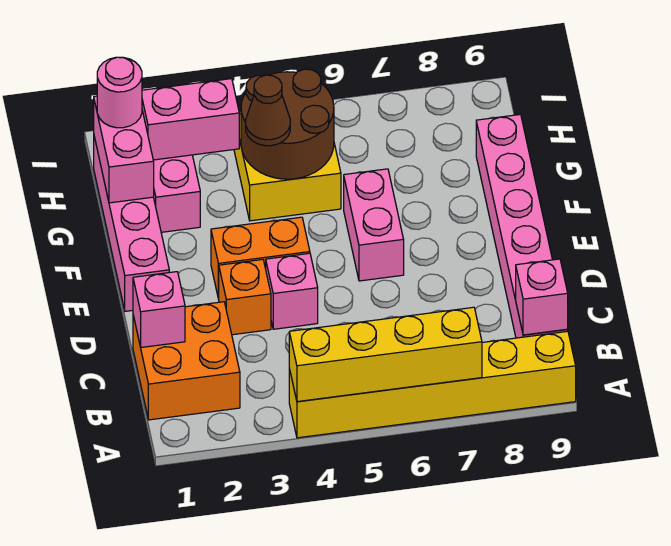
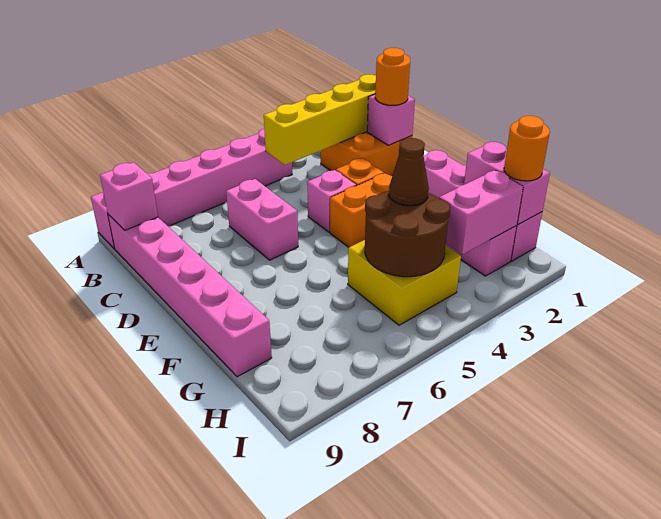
yellow 1x6 brick [289,331,576,438] -> pink 1x6 brick [91,129,292,249]
yellow 1x4 brick [289,307,482,402] -> yellow 1x4 brick moved to [264,74,376,165]
none -> orange 1x1 round brick [375,48,410,105]
pink 1x2 brick [344,169,404,281] -> pink 1x2 brick moved to [226,179,298,260]
pink 1x1 round brick [97,57,142,128] -> orange 1x1 round brick [504,116,550,181]

